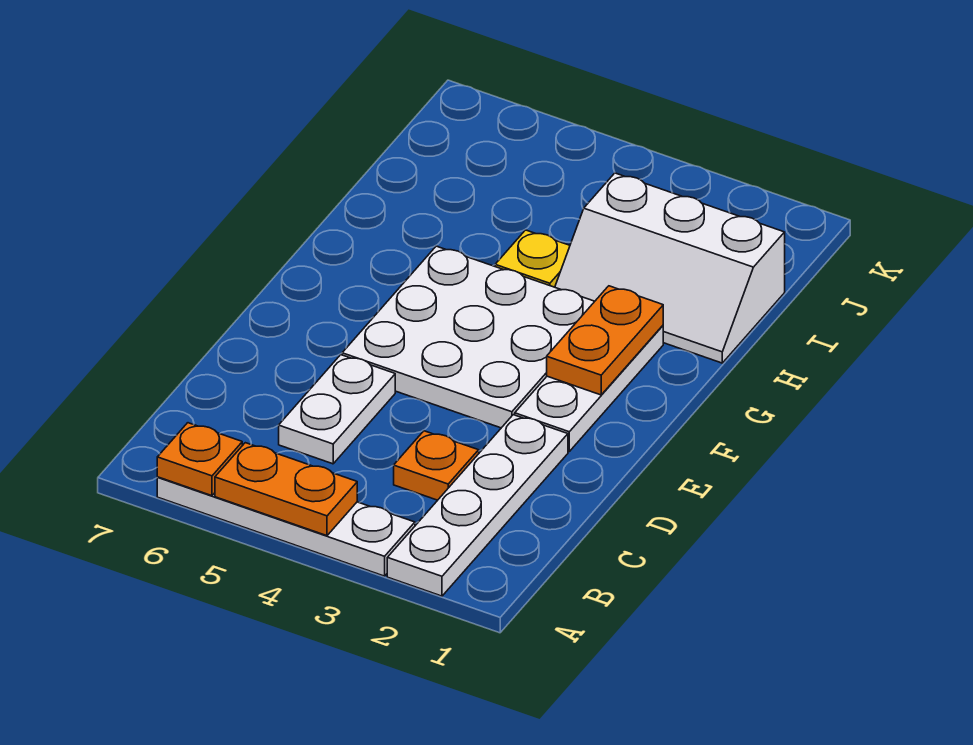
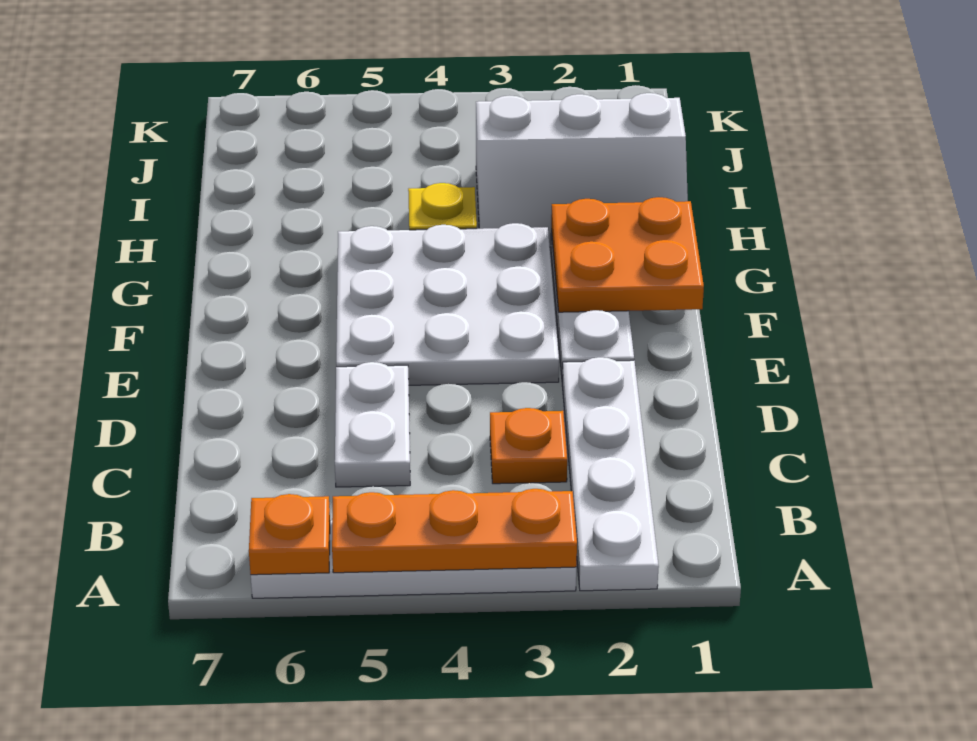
orange 1x2 plate [215,443,357,536] -> orange 1x3 plate [332,489,577,573]
orange 1x2 plate [547,286,663,395] -> orange 2x2 plate [551,197,704,312]

